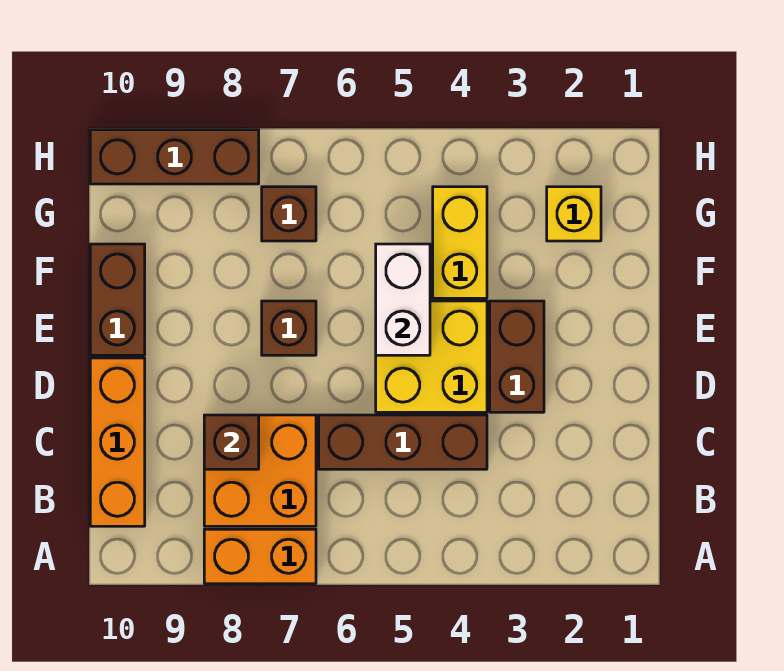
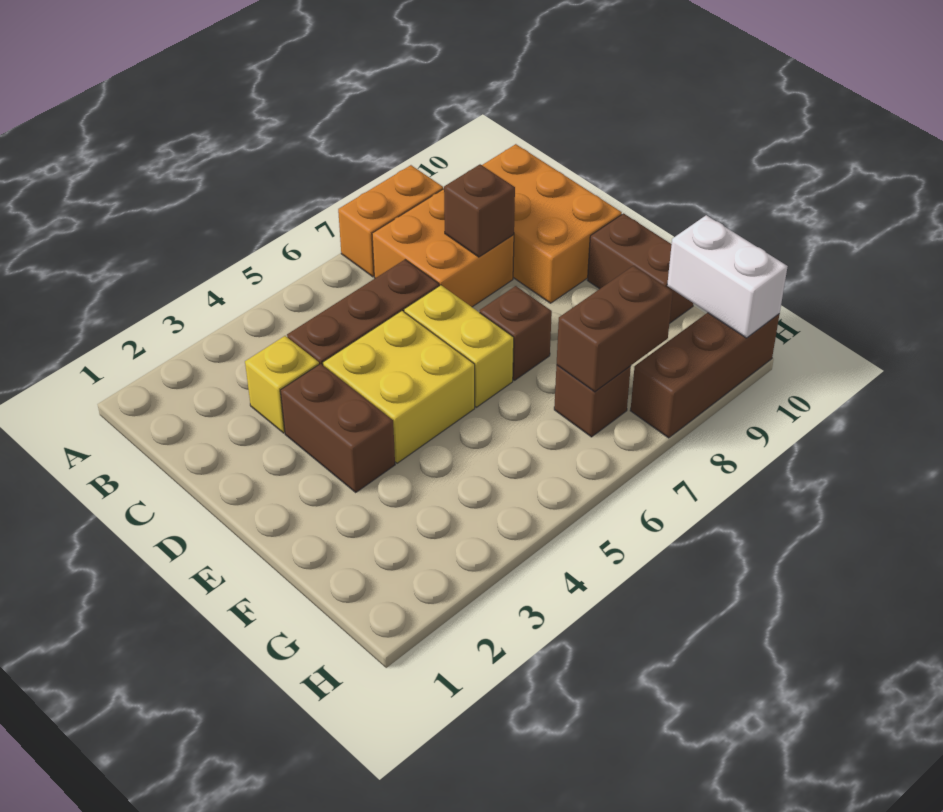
orange 1x3 brick [90,358,145,526] -> orange 2x3 brick [482,144,622,303]
white 1x2 brick [376,244,430,355] -> white 1x2 brick moved to [667,215,788,338]
yellow 1x2 brick [433,187,487,298] -> yellow 1x2 brick moved to [404,285,514,407]
yellow 1x1 brick [547,187,601,241] -> yellow 1x1 brick moved to [245,336,319,433]
none -> brown 1x2 brick [556,266,673,392]

